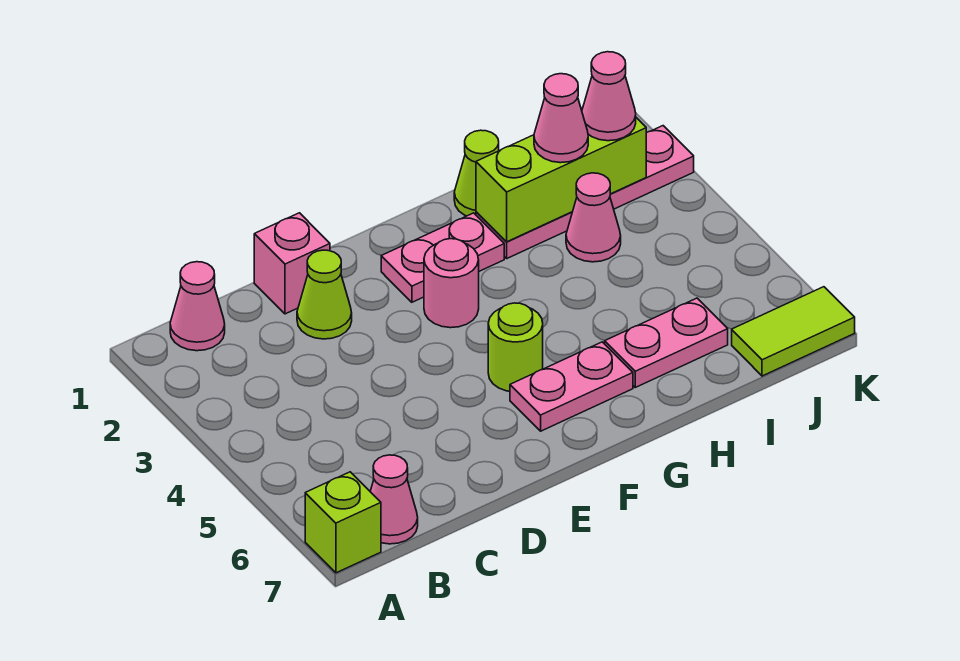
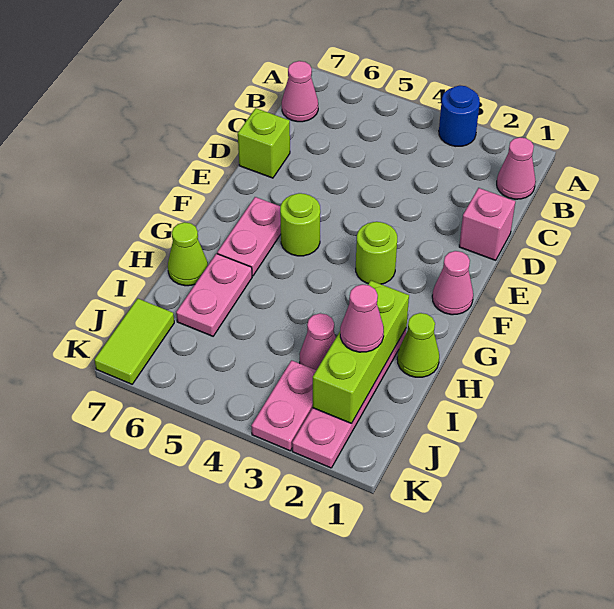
none -> blue 1x1 round brick [439,86,480,146]
lime 1x1 brick [305,472,381,573] -> lime 1x1 brick moved to [238,108,290,178]
lime 1x1 cone [297,250,352,339] -> lime 1x1 cone moved to [168,222,208,286]
pink 1x2 plate [381,213,504,302] -> pink 1x2 plate moved to [251,360,316,451]
pink 1x1 round brick [424,239,479,328] -> lime 1x1 round brick [356,222,397,284]
pink 1x1 cone [582,52,636,141] -> pink 1x1 cone moved to [432,251,473,315]

